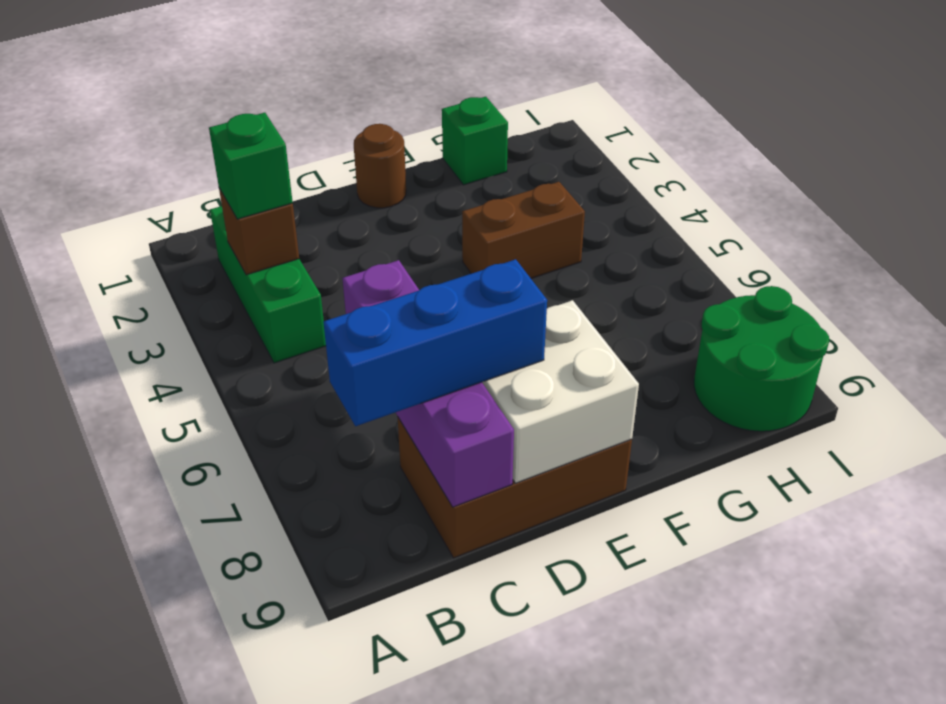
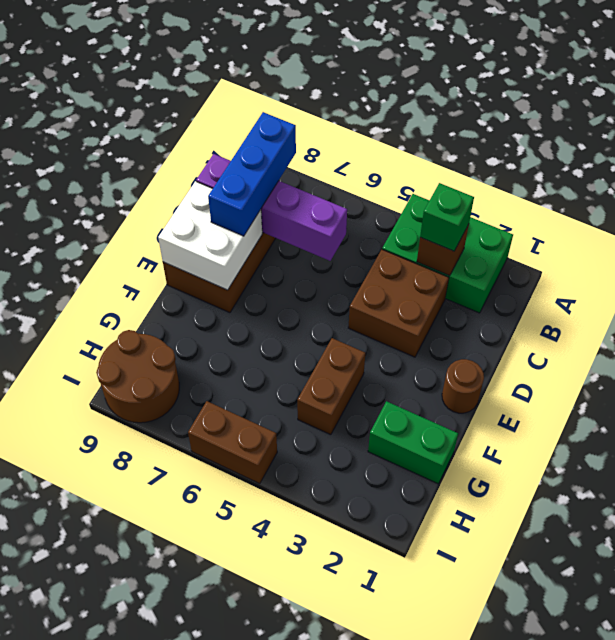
green 1x3 brick [210,206,326,363] -> green 2x3 brick [382,194,513,313]
none -> brown 2x2 brick [348,249,449,357]
green 1x1 brick [442,97,508,185] -> green 1x2 brick [368,401,458,484]
green 2x2 round brick [694,286,829,431] -> brown 2x2 round brick [96,330,179,423]
none -> brown 1x2 brick [188,401,277,483]

